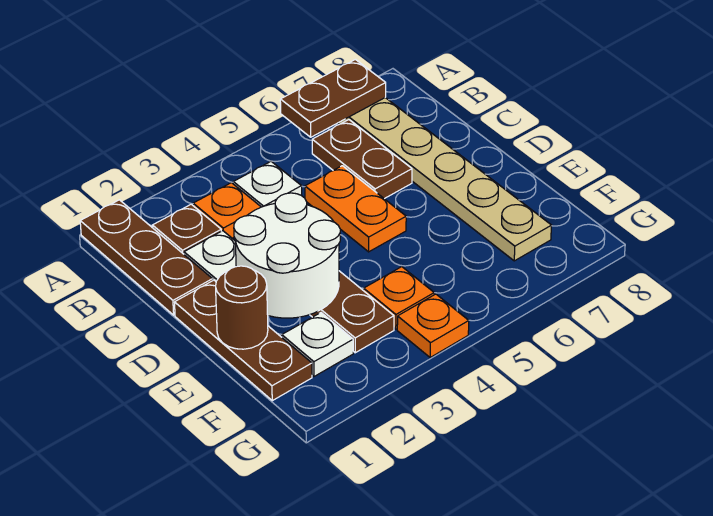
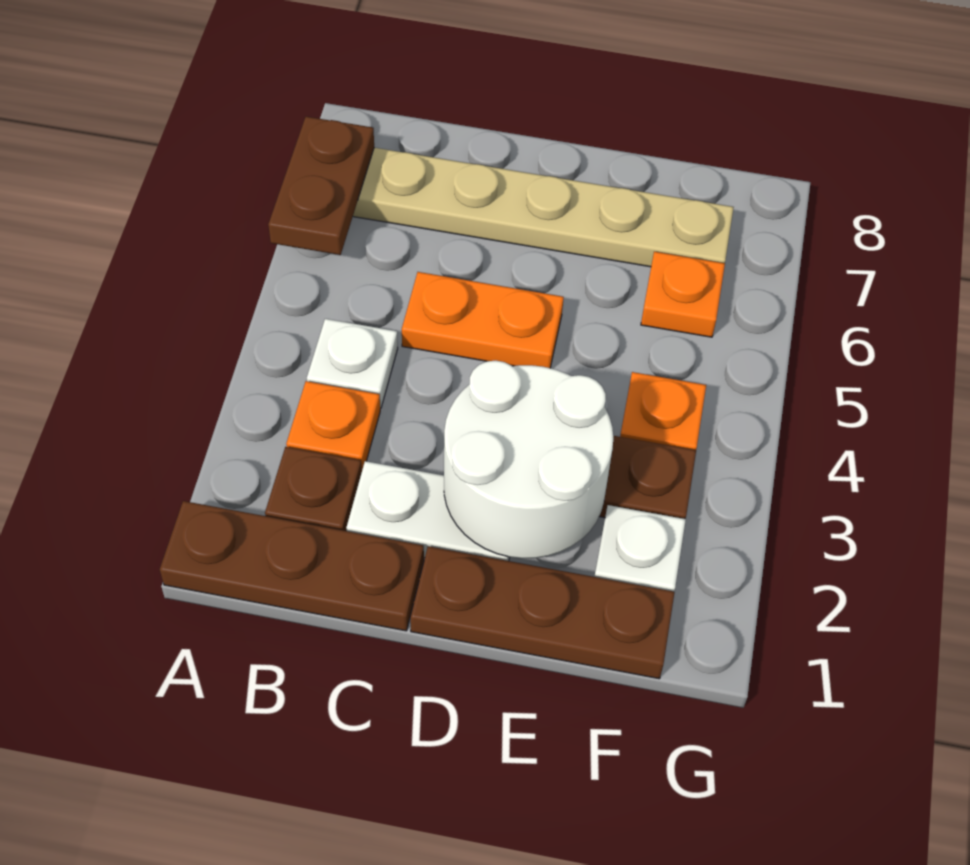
brown 1x2 plate [312,120,412,199] -> none
brown 1x1 round brick [216,266,268,349] -> none
orange 1x1 plate [397,294,469,358] -> orange 1x1 plate moved to [641,252,725,337]

